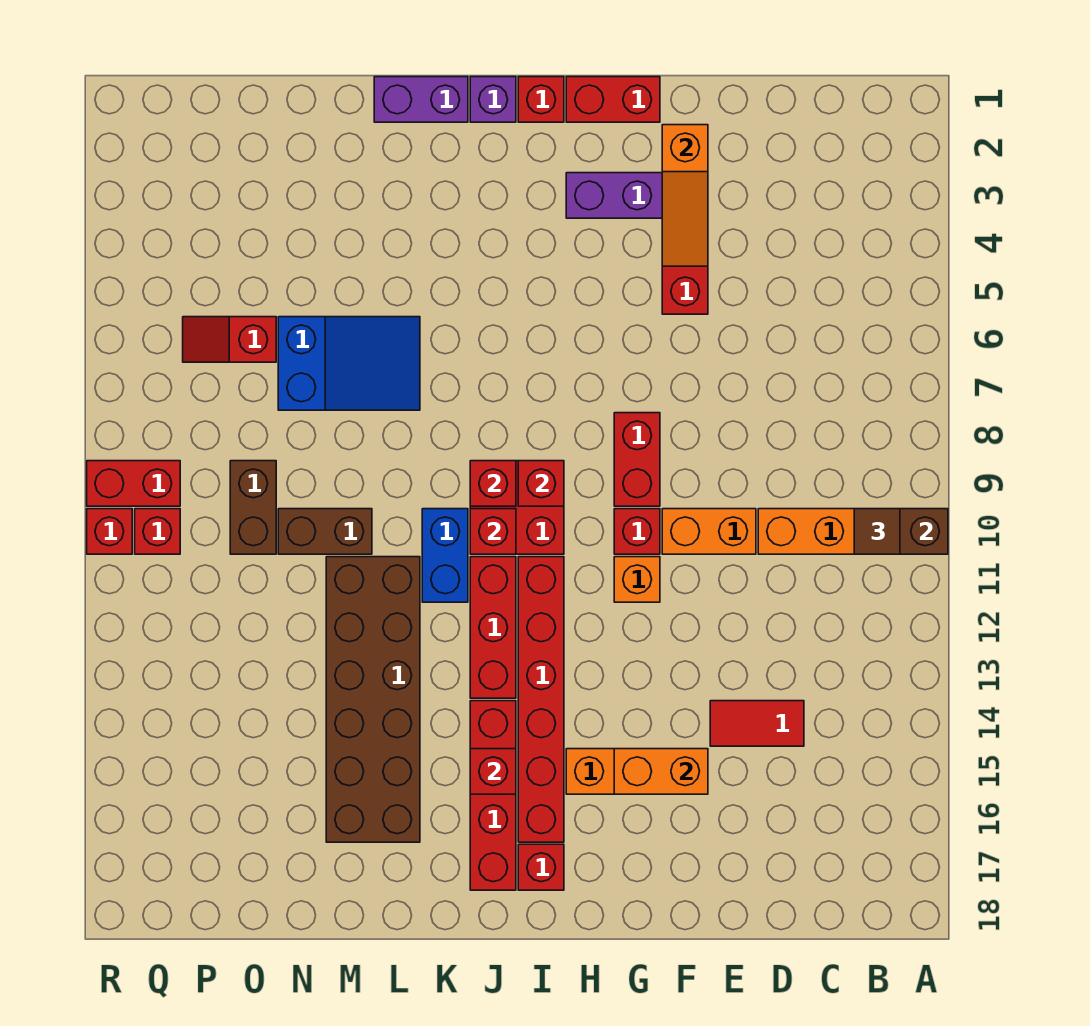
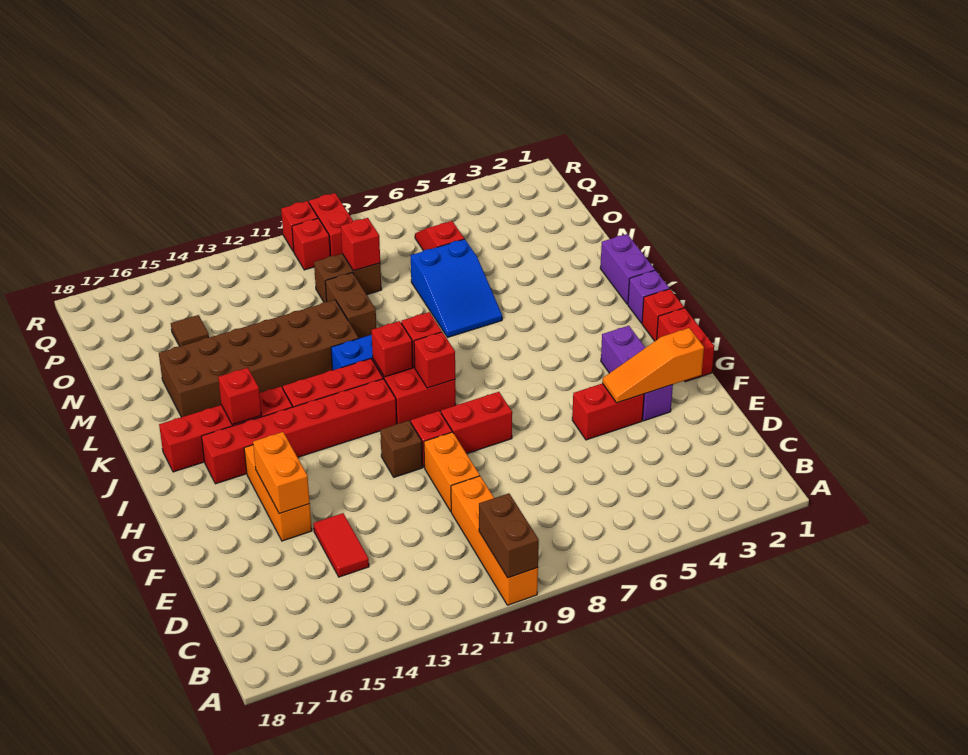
brown 1x1 tile [854,509,900,554] -> brown 1x1 tile moved to [171,315,209,347]
orange 1x1 brick [614,557,660,602] -> brown 1x1 brick [380,421,422,477]
red 1x1 brick [518,844,564,890] -> red 1x1 brick moved to [341,218,380,271]

